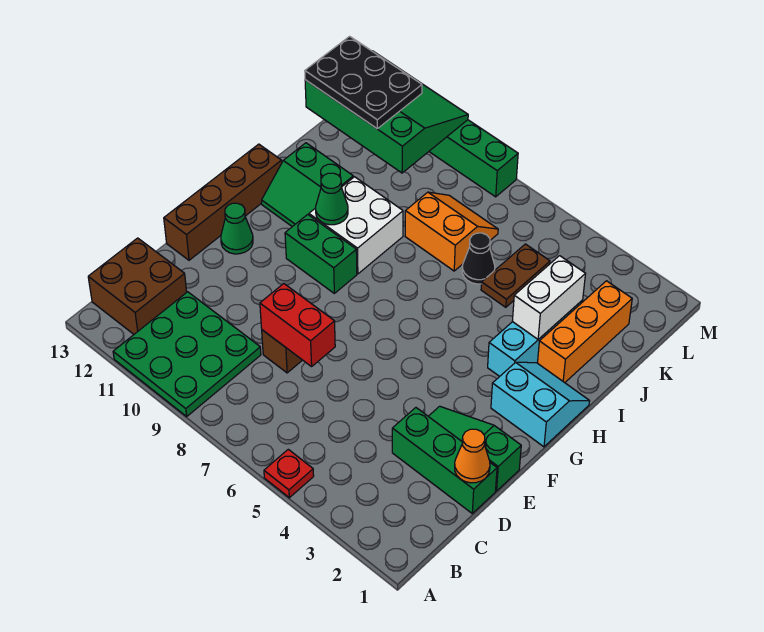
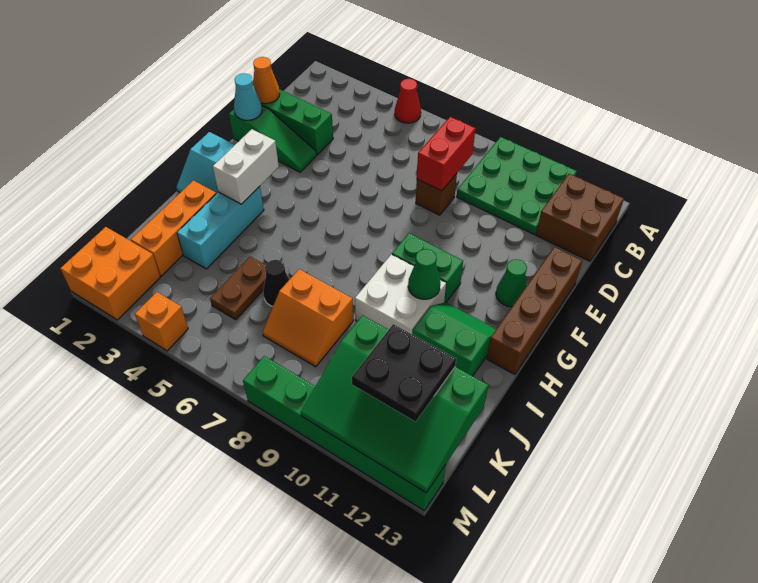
red 1x1 plate [264,449,314,498] -> red 1x1 cone [395,79,421,123]
red 1x2 brick [260,284,335,367] -> red 1x2 brick turned to [417,117,475,191]
none -> cyan 1x1 cone [234,73,262,120]
white 1x2 brick [512,256,585,339] -> white 1x2 brick moved to [213,129,279,204]
black 2x3 plate [305,36,422,129] -> black 2x2 plate [352,324,456,422]
none -> orange 2x2 brick [60,227,160,320]
none -> orange 1x1 brick [135,292,188,351]

